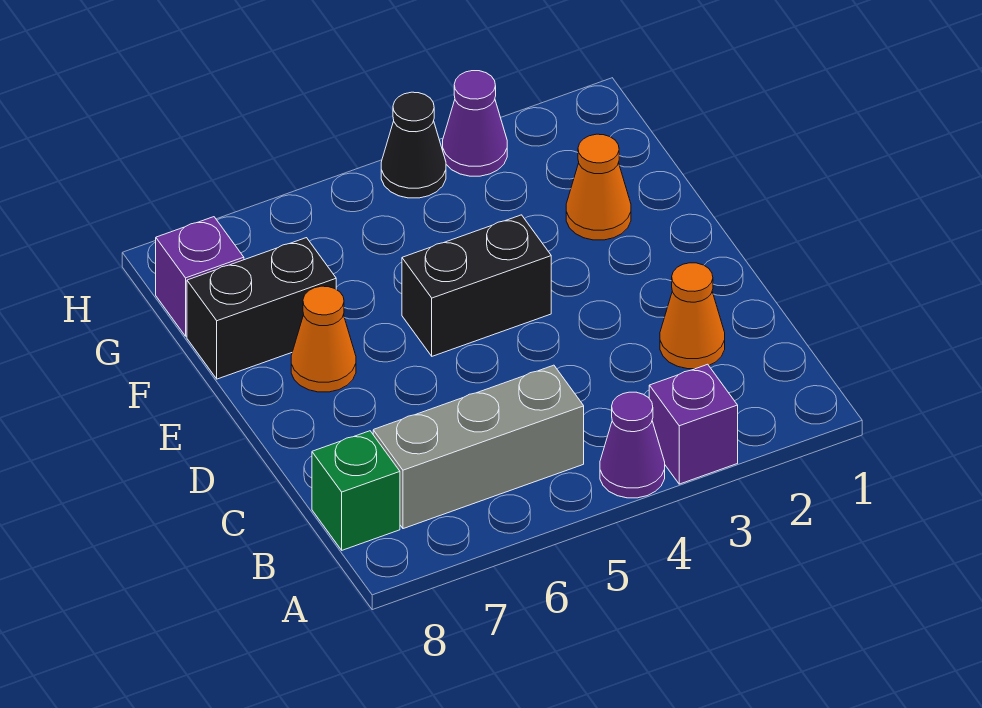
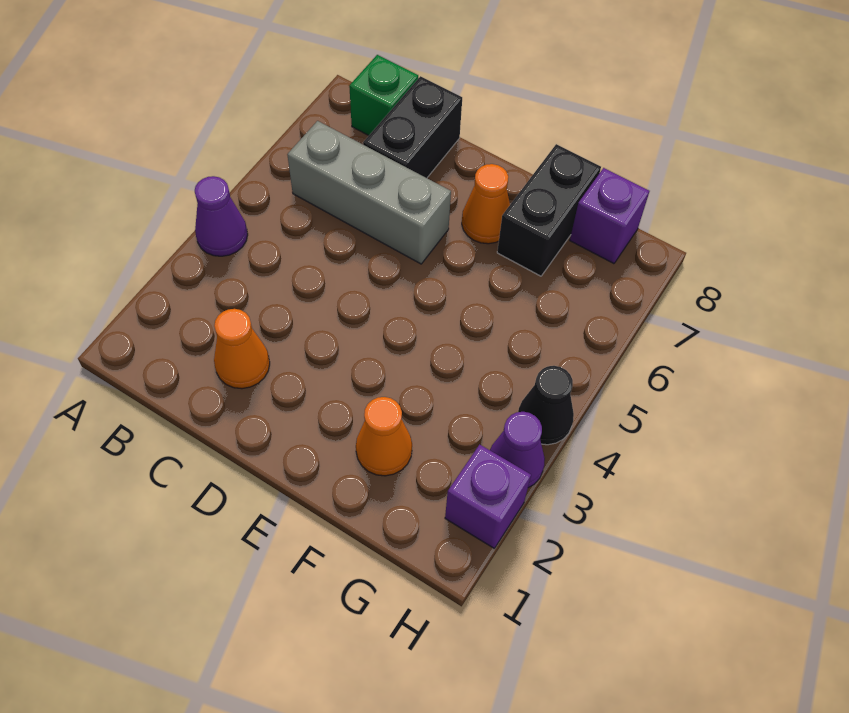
purple 1x1 brick [649,364,738,484] -> purple 1x1 brick moved to [445,444,531,548]
grey 1x3 brick [373,365,584,529] -> grey 1x3 brick turned to [287,121,451,264]
black 1x2 brick [402,215,551,356] -> black 1x2 brick moved to [363,76,462,178]

